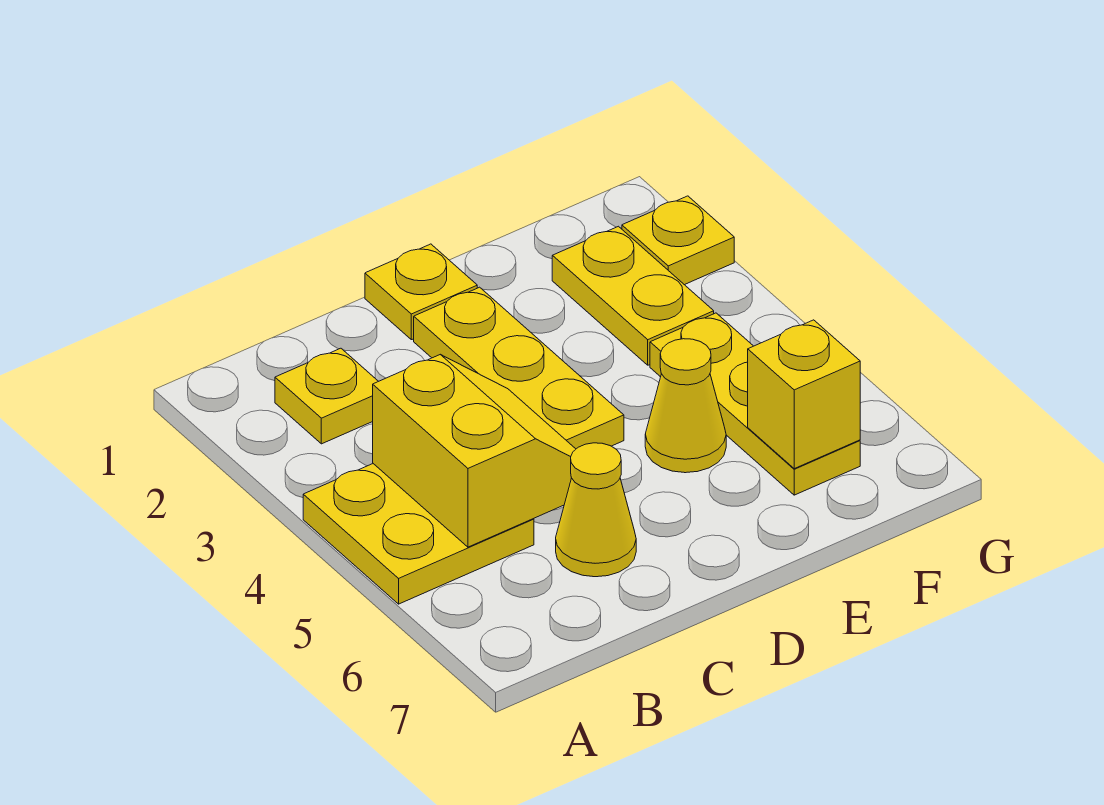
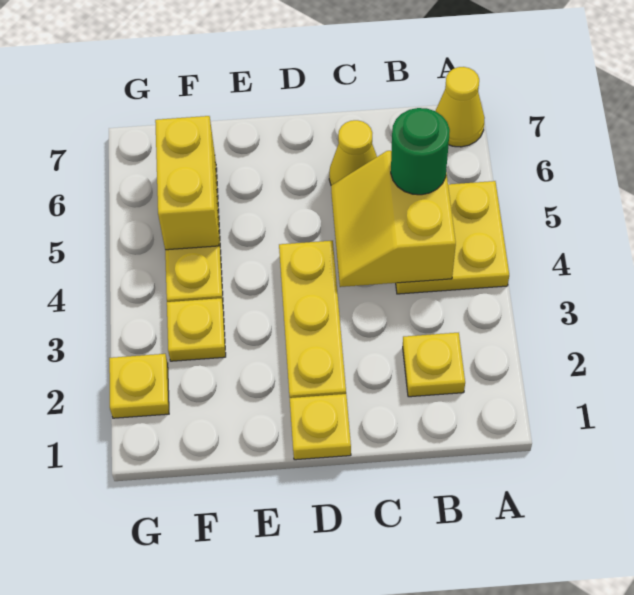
none -> green 1x1 round brick [391,108,450,195]
yellow 1x1 cone [645,339,726,473] -> yellow 1x1 cone moved to [436,67,485,147]
yellow 1x2 plate [552,226,714,365] -> yellow 1x1 plate [167,298,226,361]
yellow 1x1 brick [748,320,860,469] -> yellow 1x2 brick [155,116,219,250]

